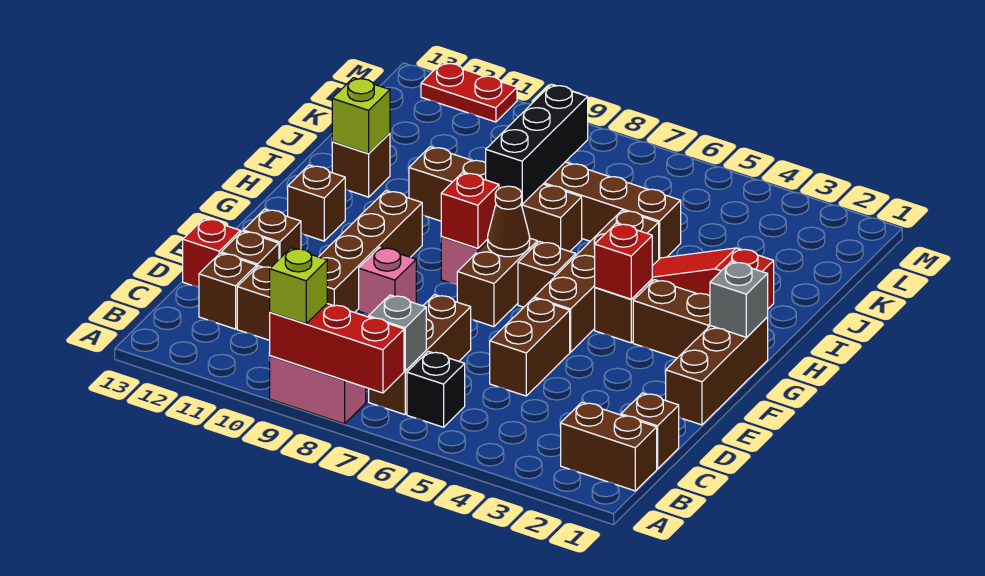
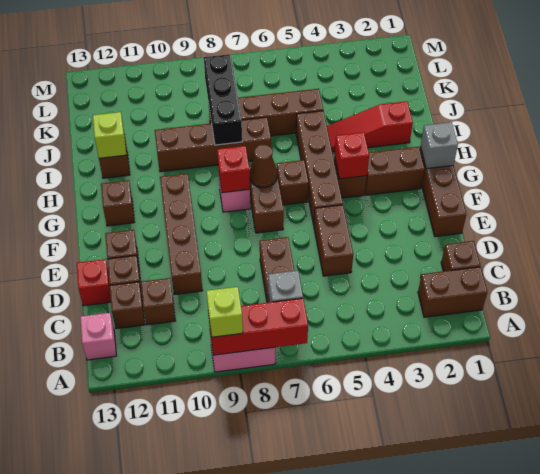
black 1x1 brick [407,351,465,427] -> none
pink 1x1 brick [359,247,416,315] -> pink 1x1 brick moved to [80,313,116,360]
red 1x2 plate [421,62,517,122] -> none

